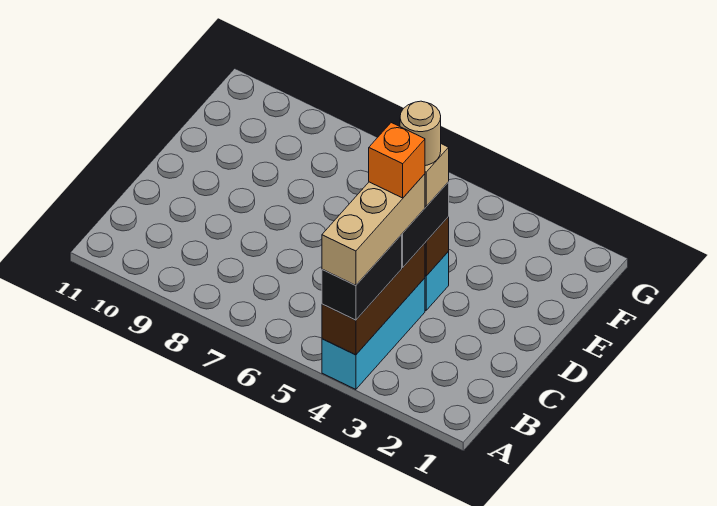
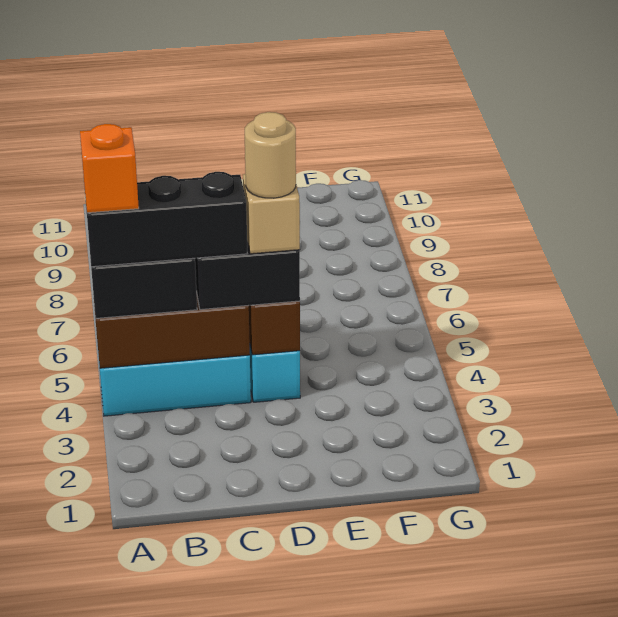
tan 1x3 brick [322,174,425,285] -> black 1x3 brick [85,172,247,267]
orange 1x1 brick [369,123,425,198] -> orange 1x1 brick moved to [80,124,139,213]

